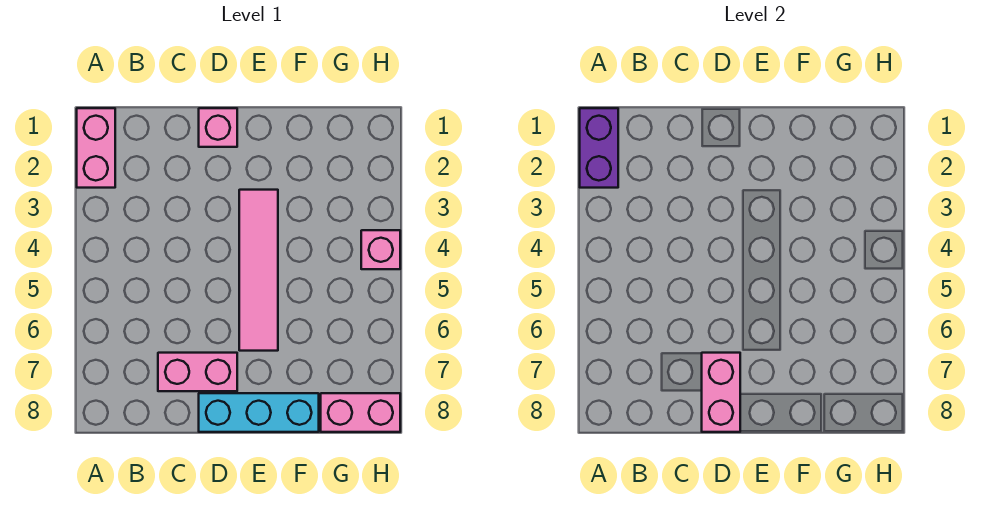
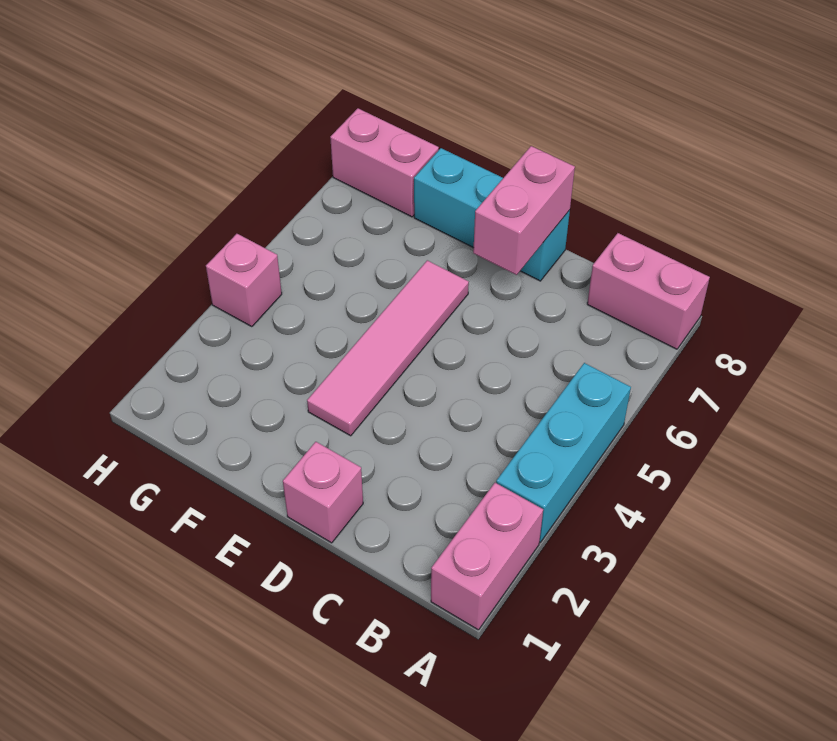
purple 1x2 brick [580,108,618,188] -> none
none -> cyan 1x3 brick [496,363,631,542]
pink 1x2 brick [158,353,237,391] -> pink 1x2 brick moved to [587,233,710,349]

